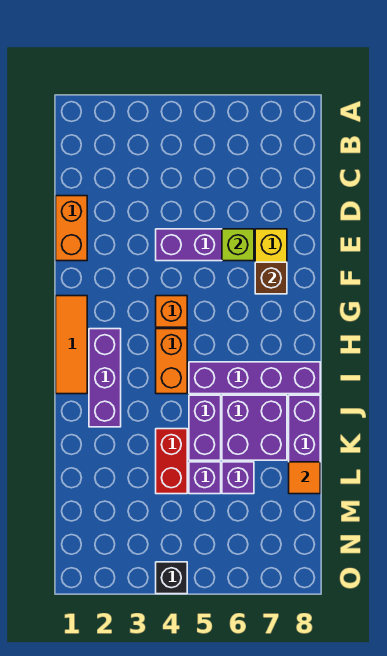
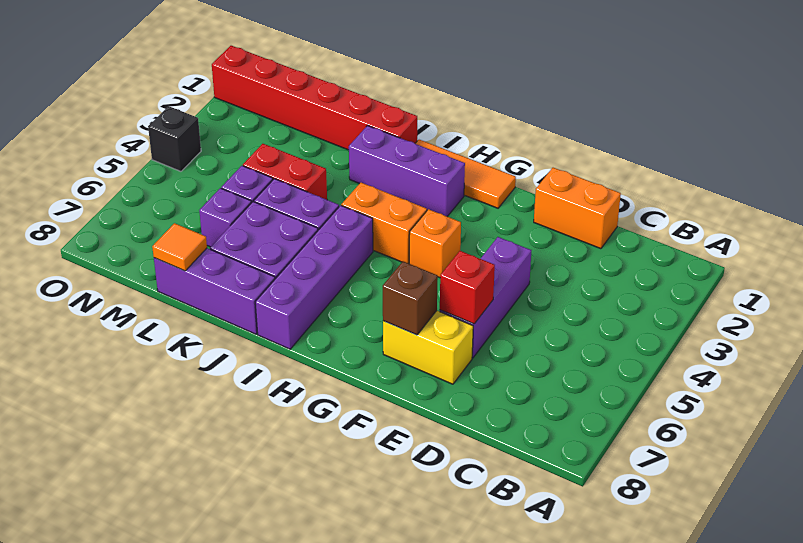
lime 1x1 brick [222,229,254,261] -> red 1x1 brick [440,251,495,324]
none -> red 1x6 brick [212,46,417,150]

